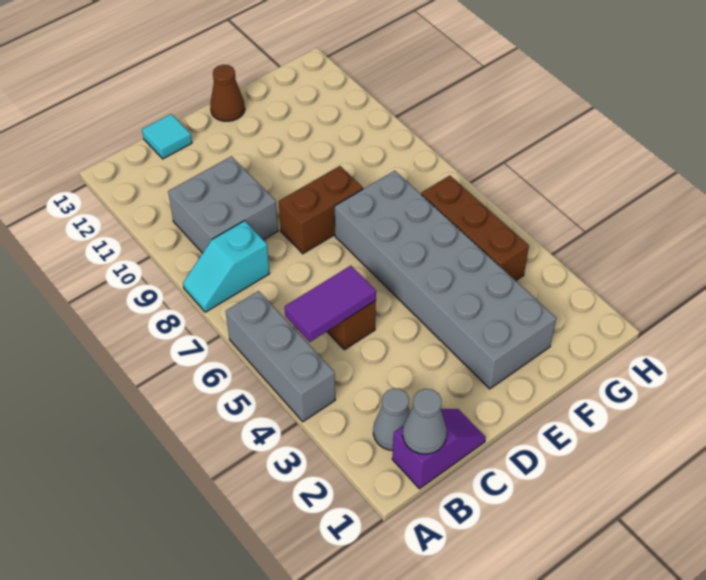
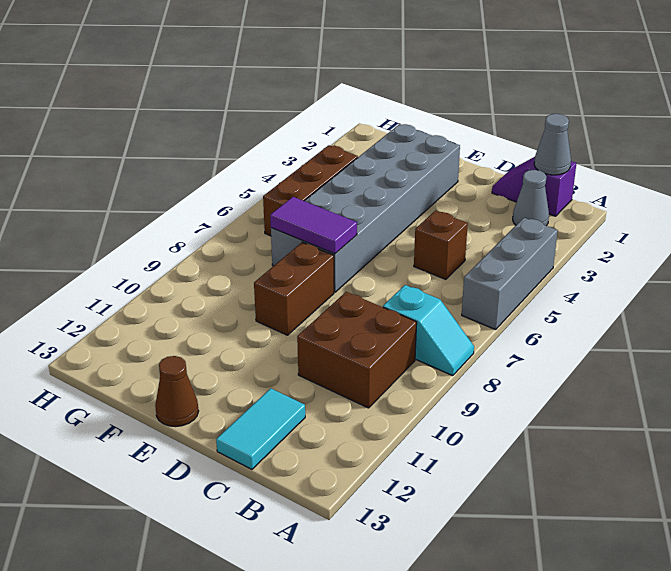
purple 1x2 tile [285,266,376,342] -> purple 1x2 tile moved to [270,197,357,254]
grey 2x2 brick [168,156,278,253] -> brown 2x2 brick [297,292,417,408]
cyan 1x1 tile [142,114,192,159] -> cyan 1x2 tile [216,388,305,469]
brown 1x2 brick [279,166,363,254] -> brown 1x2 brick turned to [254,242,334,335]

